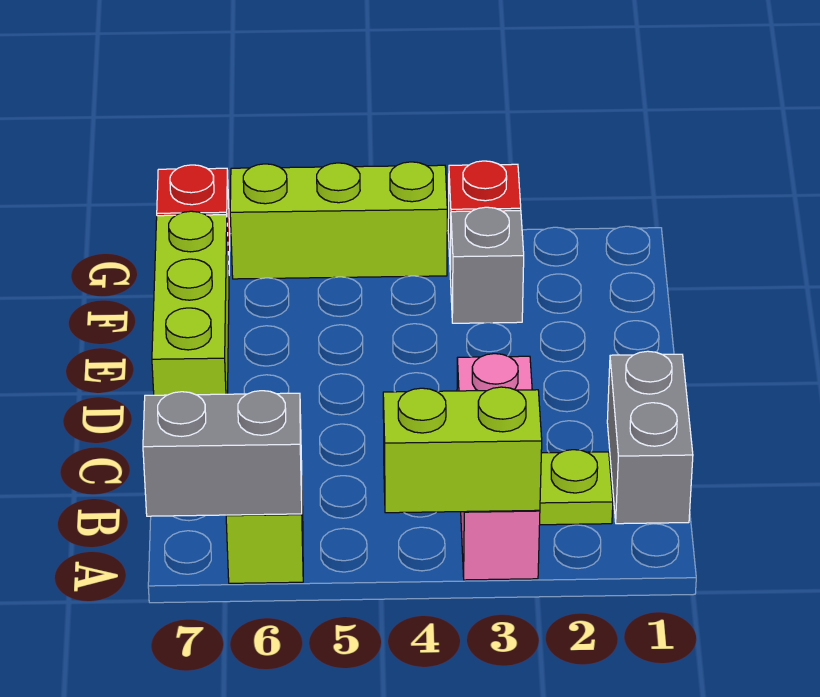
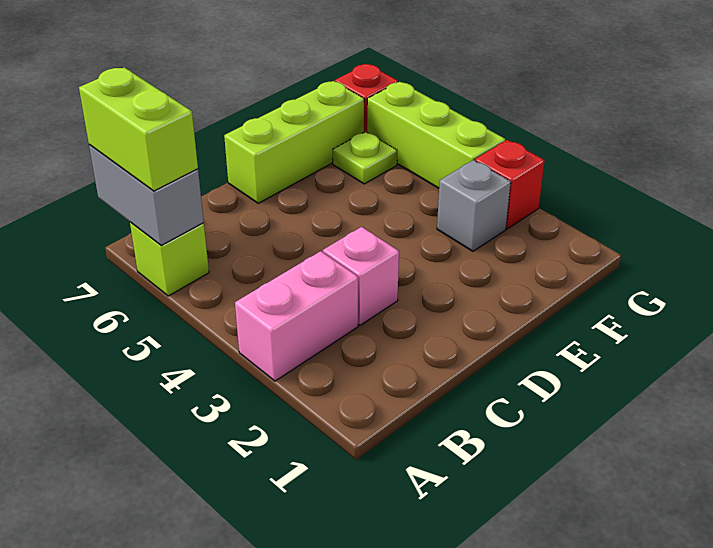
lime 1x2 brick [383,387,542,513] -> lime 1x2 brick moved to [79,67,198,191]
grey 1x2 brick [607,351,693,524] -> none
lime 1x1 plate [540,450,613,525] -> lime 1x1 plate moved to [333,132,397,184]

